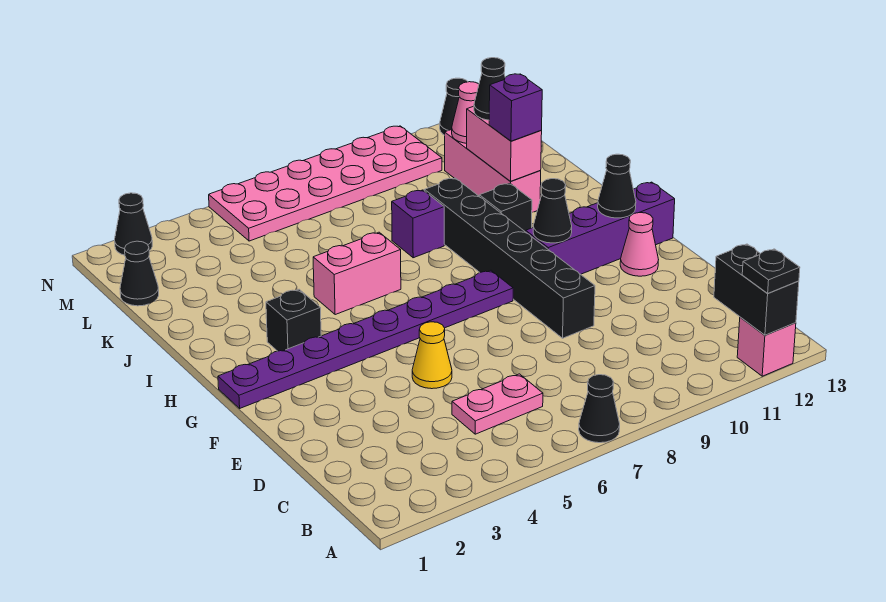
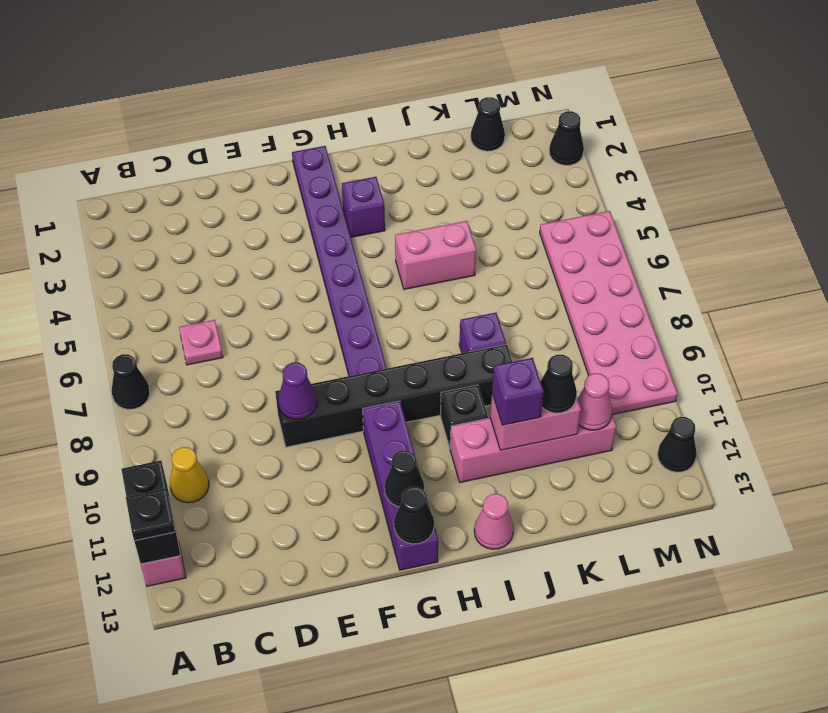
black 1x2 brick [714,244,799,335] -> black 1x2 brick turned to [122,461,181,564]
pink 1x2 plate [452,374,543,434] -> pink 1x1 plate [179,320,223,365]
yellow 1x1 cone [412,322,452,389] -> yellow 1x1 cone moved to [170,447,209,503]
none -> purple 1x1 cone [278,363,317,419]
pink 1x1 cone [620,213,659,276] -> pink 1x1 cone moved to [474,494,514,549]
black 1x1 cone [533,179,572,243] -> black 1x1 cone moved to [394,487,434,544]
black 1x1 brick [266,289,321,351] -> purple 1x1 brick [342,177,385,237]
pink 1x2 brick [313,232,401,315] -> pink 1x2 brick turned to [395,221,476,289]
pink 1x3 brick [445,129,541,212] -> pink 1x4 brick [450,415,616,482]

